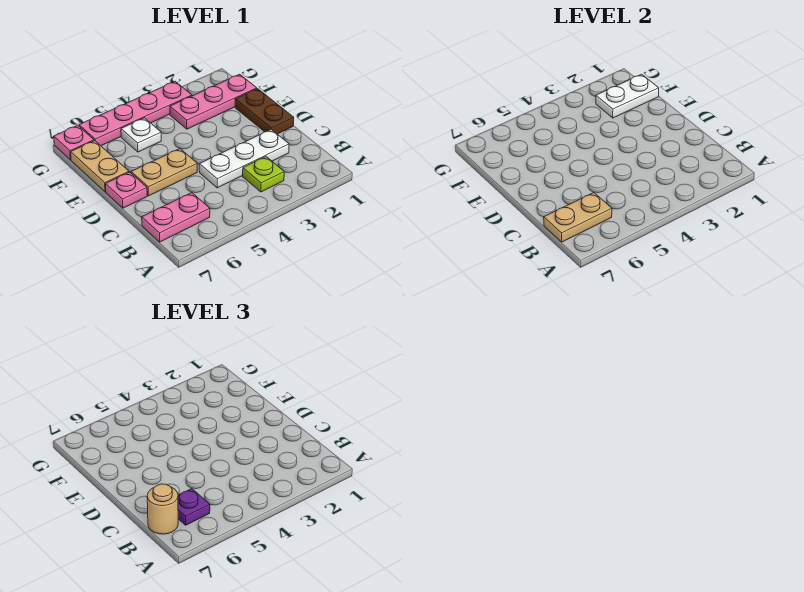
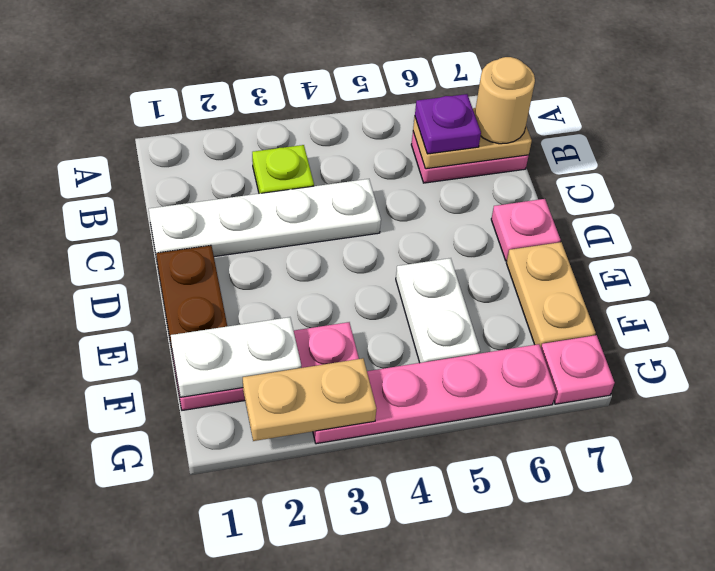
white 1x3 plate [199,130,289,188] -> white 1x4 plate [149,179,381,259]
tan 1x2 plate [131,148,197,196] -> tan 1x2 plate moved to [243,358,376,441]
white 1x1 plate [121,118,161,152] -> white 1x2 plate [396,258,480,363]

